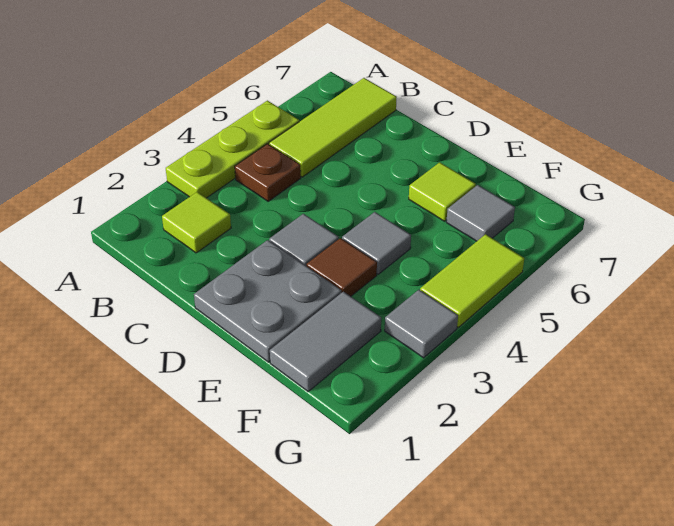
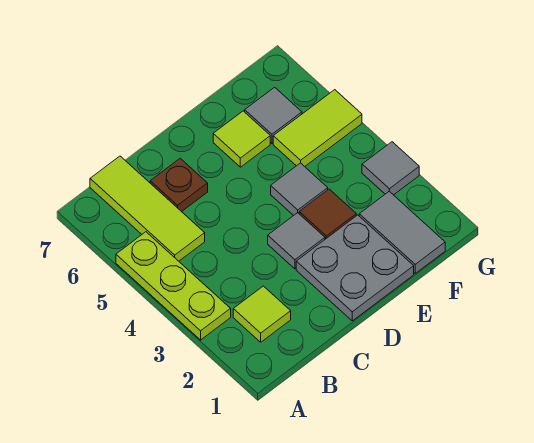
brown 1x1 plate [235,144,301,201] -> brown 1x1 plate moved to [150,158,208,212]
lime 1x2 tile [420,234,524,327] -> lime 1x2 tile turned to [273,90,362,166]

